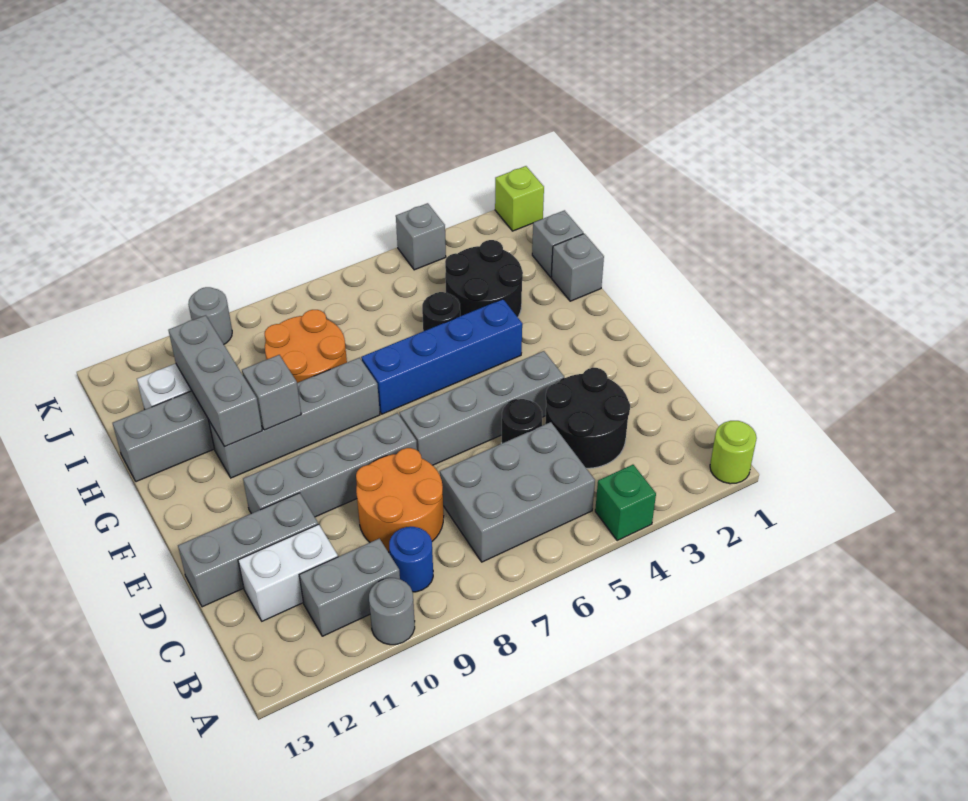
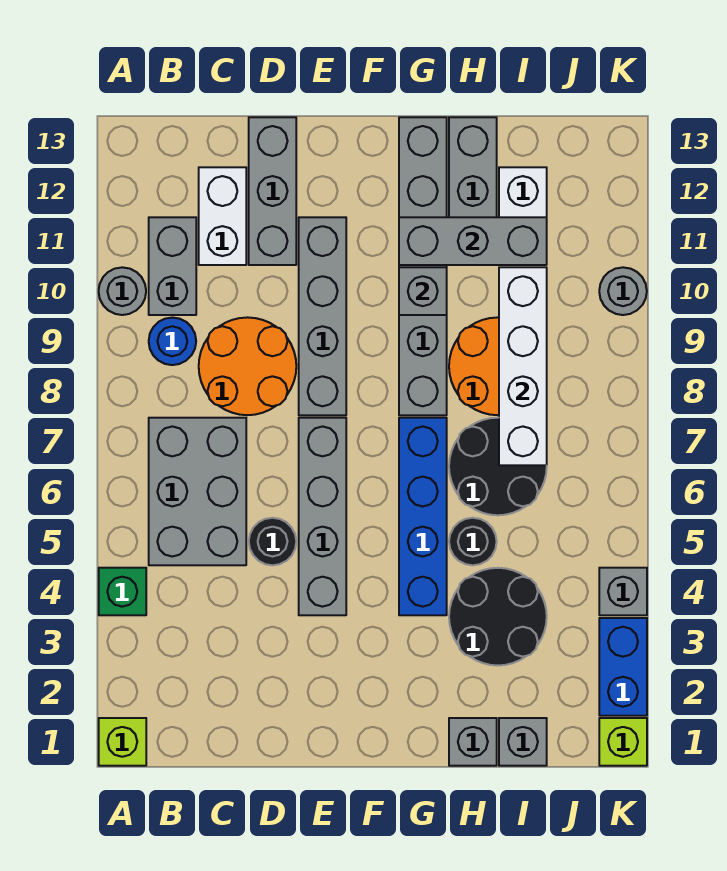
lime 1x1 round brick [710,421,757,484] -> lime 1x1 brick [99,718,146,766]
black 2x2 round brick [545,368,630,468] -> black 2x2 round brick moved to [449,418,547,515]
grey 1x4 brick [209,358,380,478] -> grey 1x6 brick [399,117,447,415]
none -> white 1x4 brick [499,267,547,465]
none -> blue 1x2 brick [599,618,647,716]

